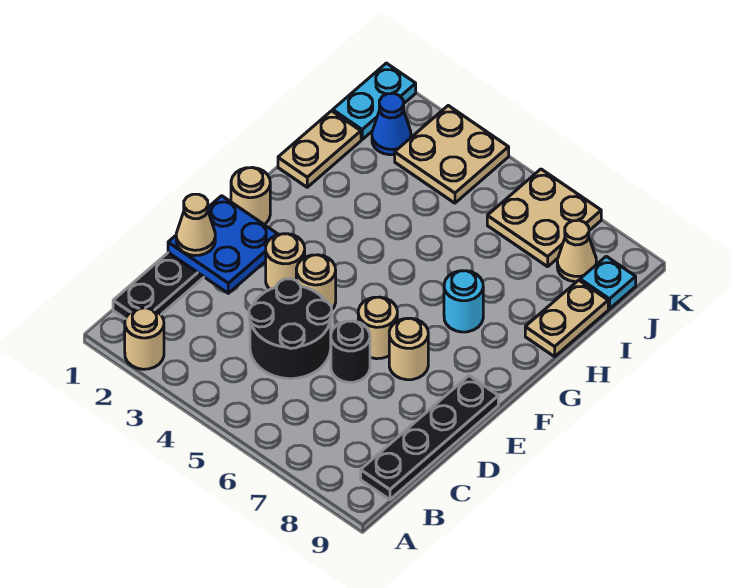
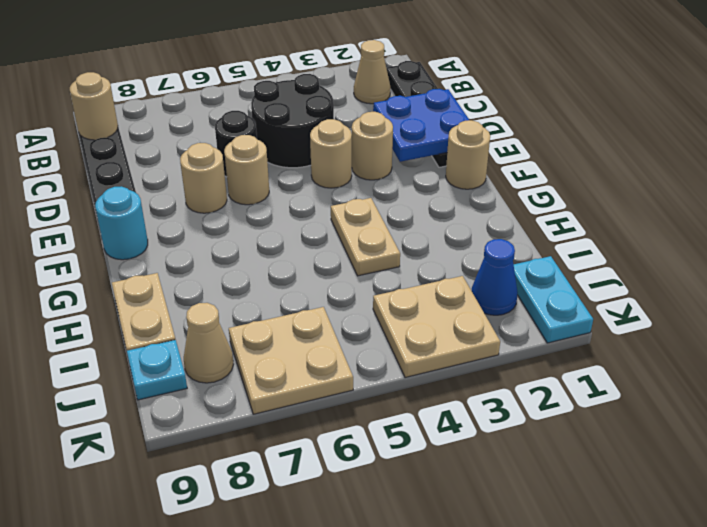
tan 1x1 round brick [125,308,164,369] -> tan 1x1 round brick moved to [70,72,118,140]
tan 1x1 cone [176,194,215,256] -> tan 1x1 cone moved to [354,40,390,104]
cyan 1x1 round brick [444,271,483,332] -> cyan 1x1 round brick moved to [95,186,148,260]
tan 1x2 plate [278,111,361,187] -> tan 1x2 plate moved to [331,198,400,276]

